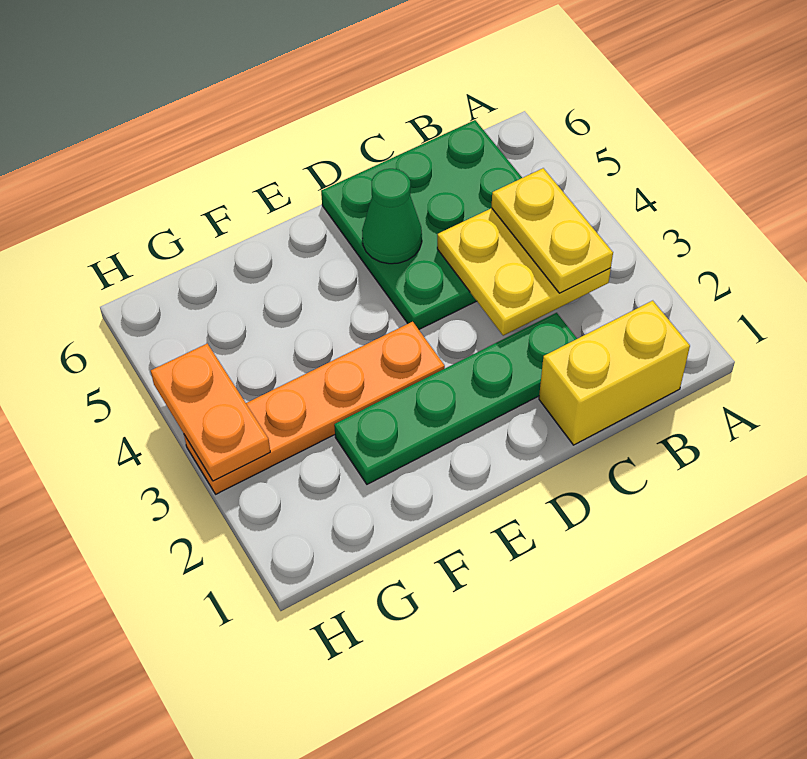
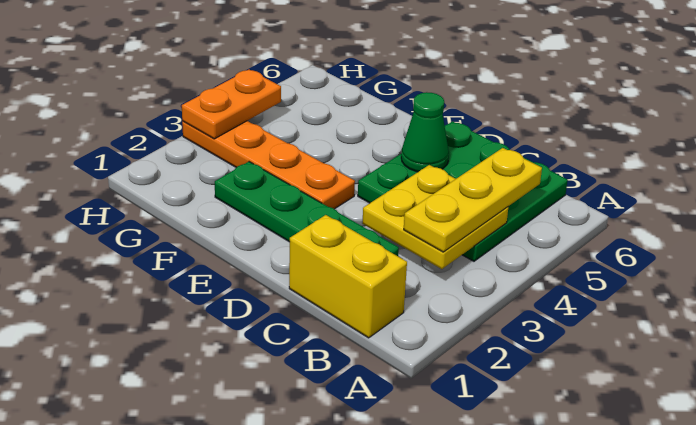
yellow 1x2 plate [492,168,613,293] -> yellow 1x3 plate [404,148,542,252]

